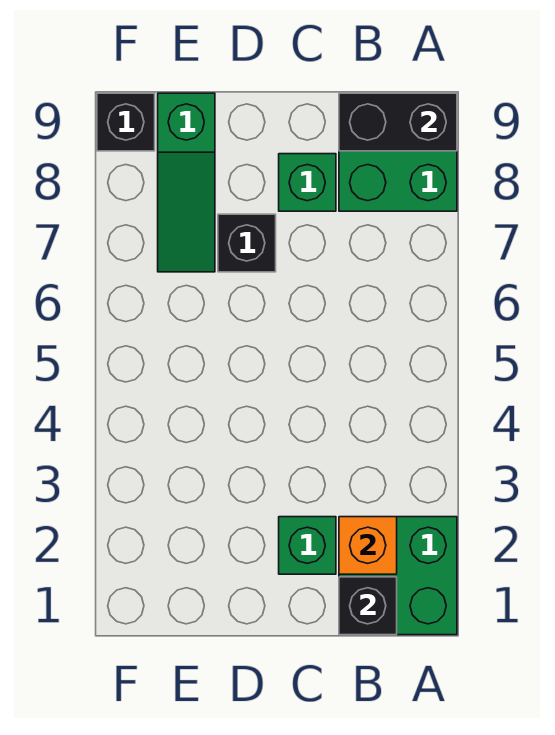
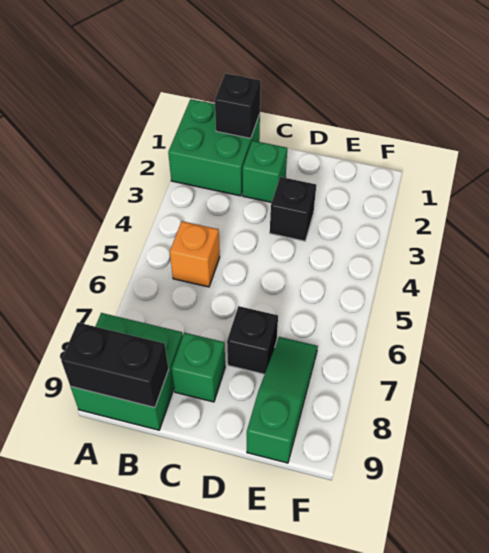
orange 1x1 brick [339,517,397,574] -> orange 1x1 brick moved to [170,221,220,287]
black 1x1 brick [97,93,155,151] -> black 1x1 brick moved to [270,177,316,241]

